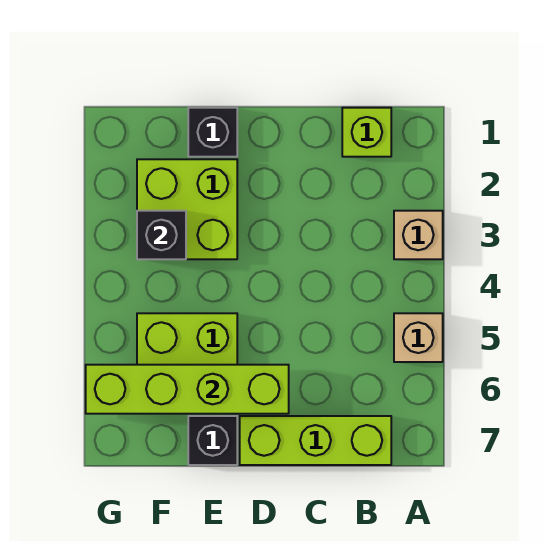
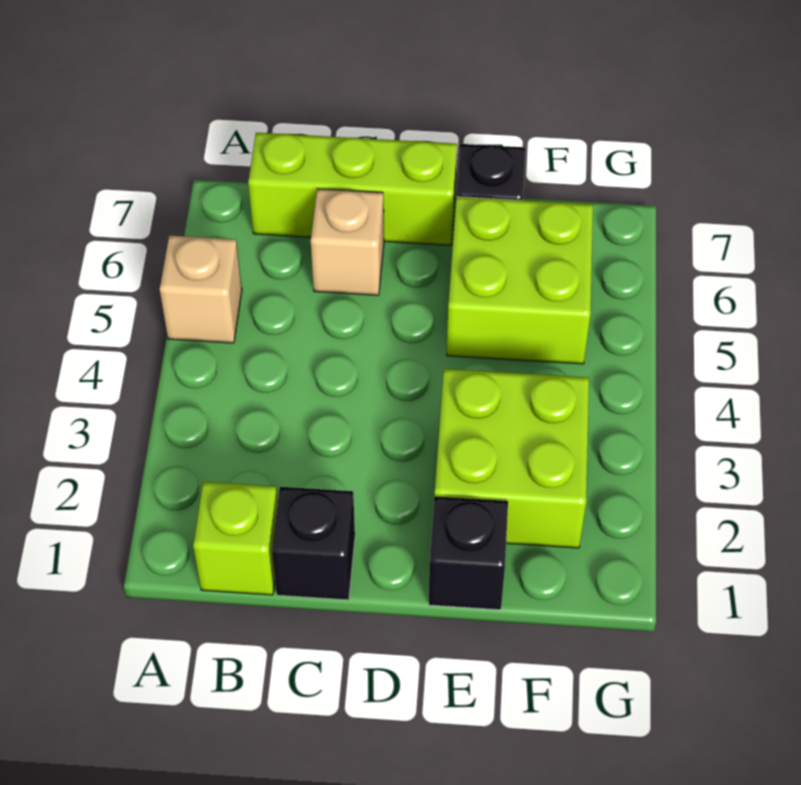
tan 1x1 brick [394,211,443,259] -> tan 1x1 brick moved to [311,189,384,295]
lime 1x4 brick [86,365,289,414] -> none
black 1x1 brick [137,211,186,259] -> black 1x1 brick moved to [272,487,355,600]

